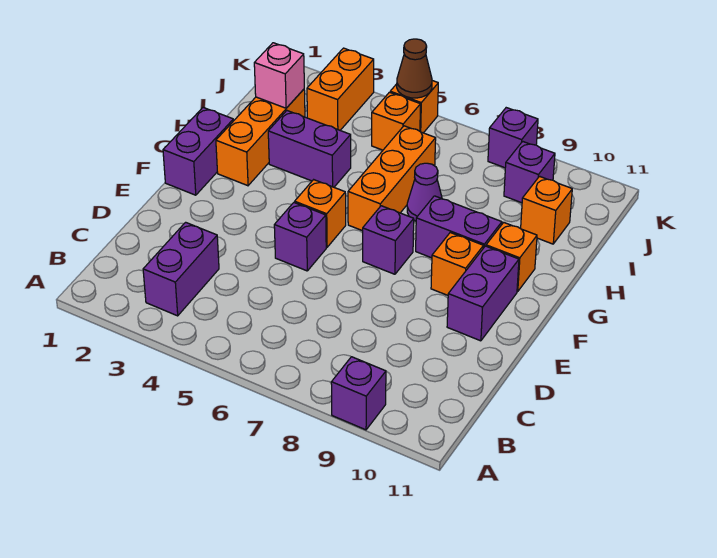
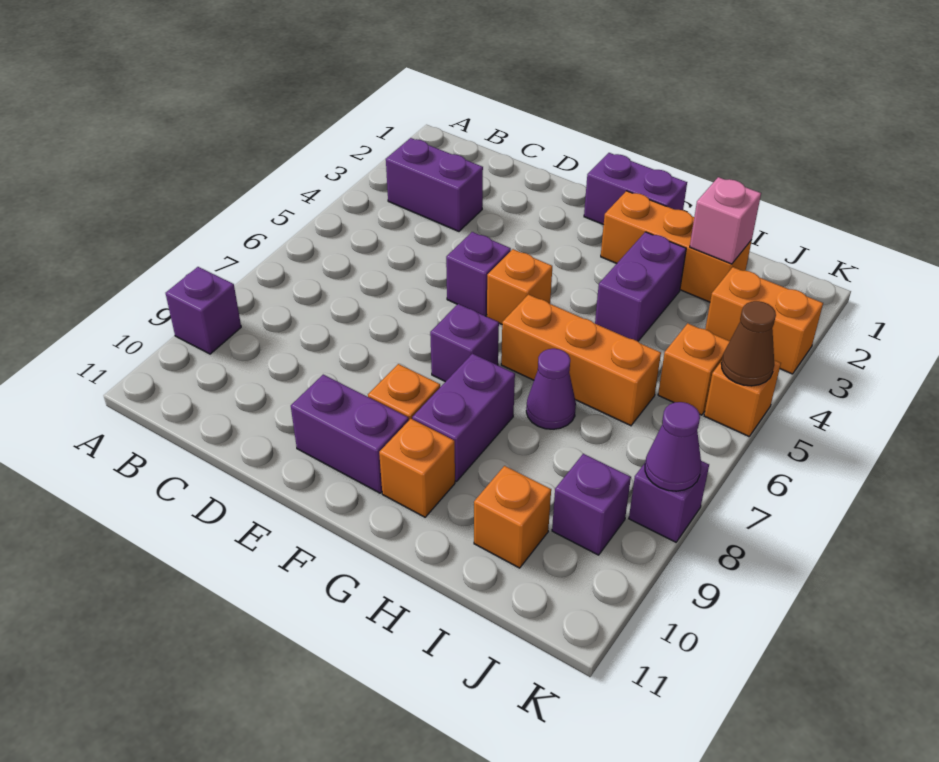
none -> purple 1x1 cone [645,402,701,491]

